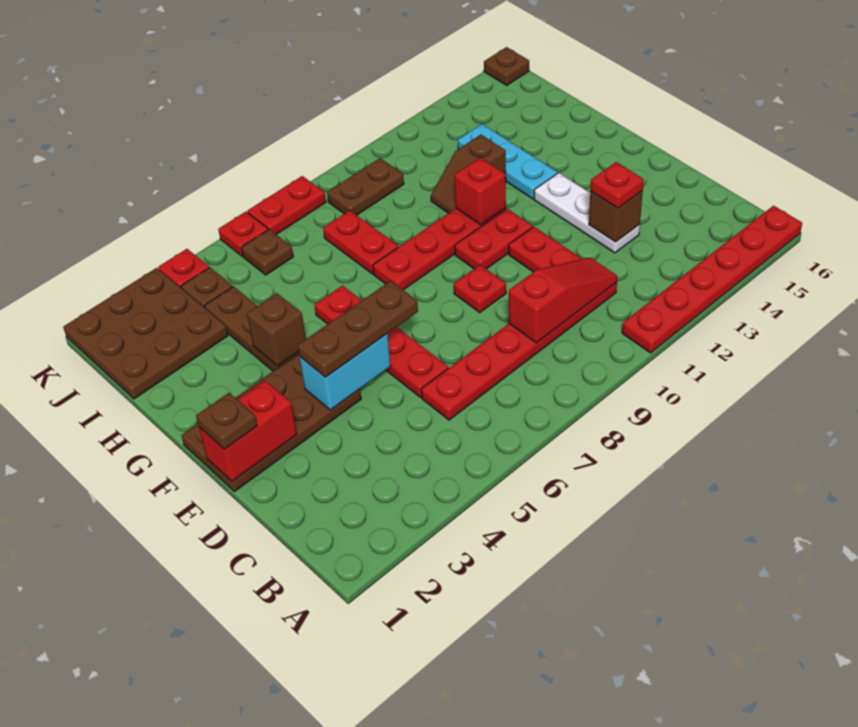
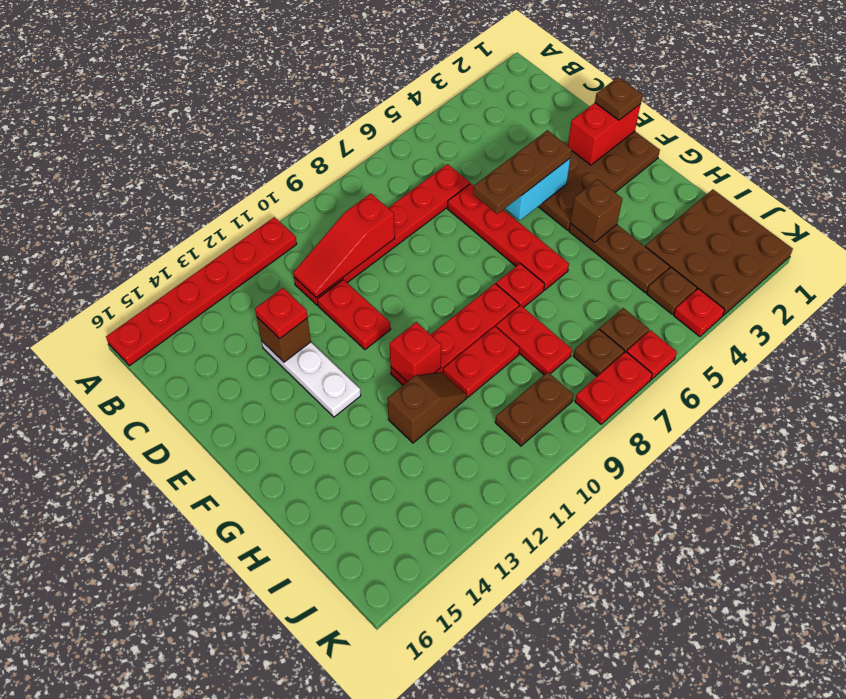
red 1x1 plate [454,265,506,313] -> red 1x1 plate moved to [496,263,544,308]
red 1x2 plate [455,209,533,269] -> red 1x2 plate moved to [443,326,520,397]
cyan 1x3 plate [458,124,557,199] -> none
brown 1x1 plate [484,47,529,85] -> brown 1x1 plate moved to [573,329,624,376]

